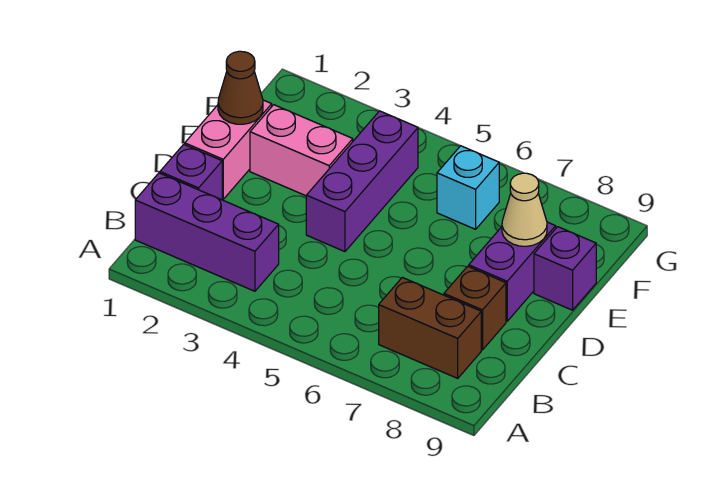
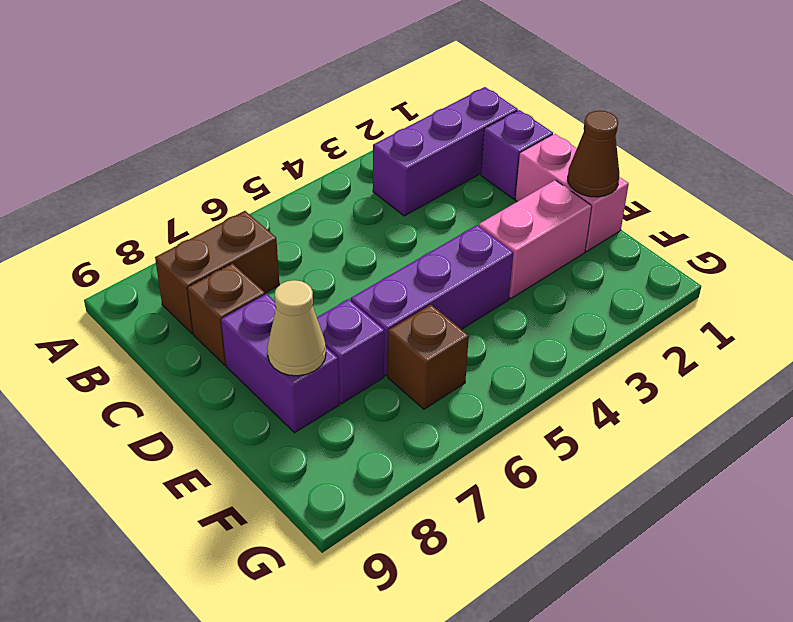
purple 1x3 brick [306,111,418,252] -> purple 1x3 brick turned to [351,225,513,376]
purple 1x1 brick [534,227,596,310] -> purple 1x1 brick moved to [317,299,384,404]
cyan 1x1 brick [437,146,499,229] -> brown 1x1 brick [388,305,469,409]

